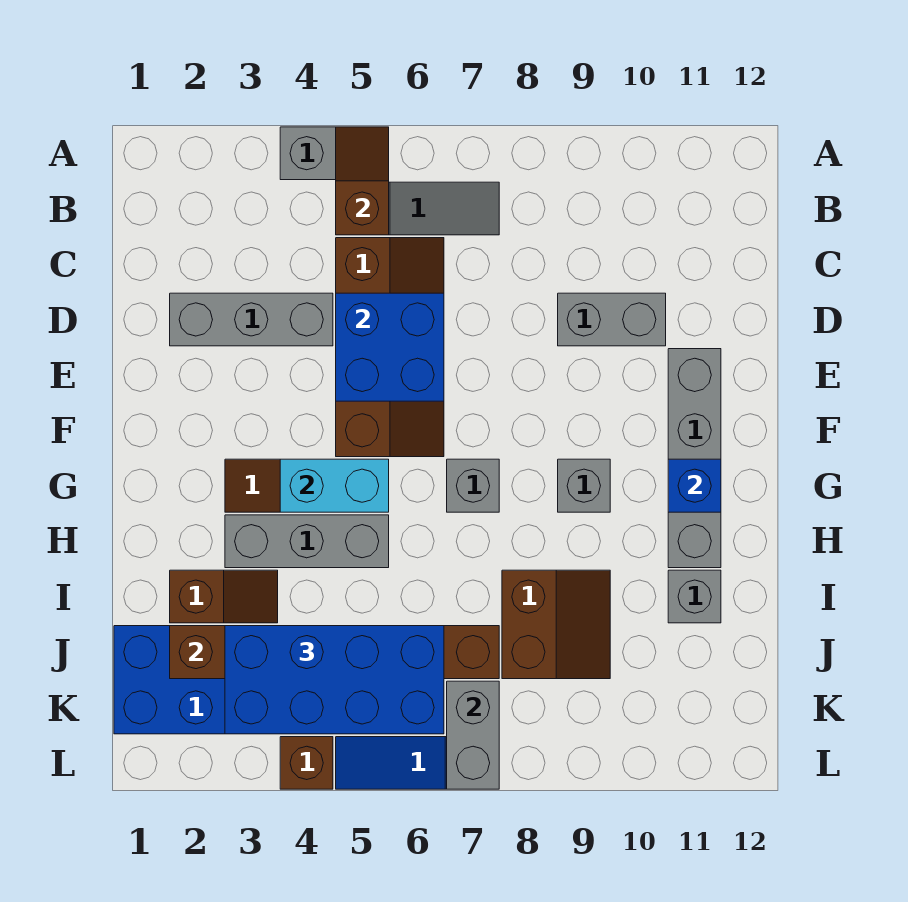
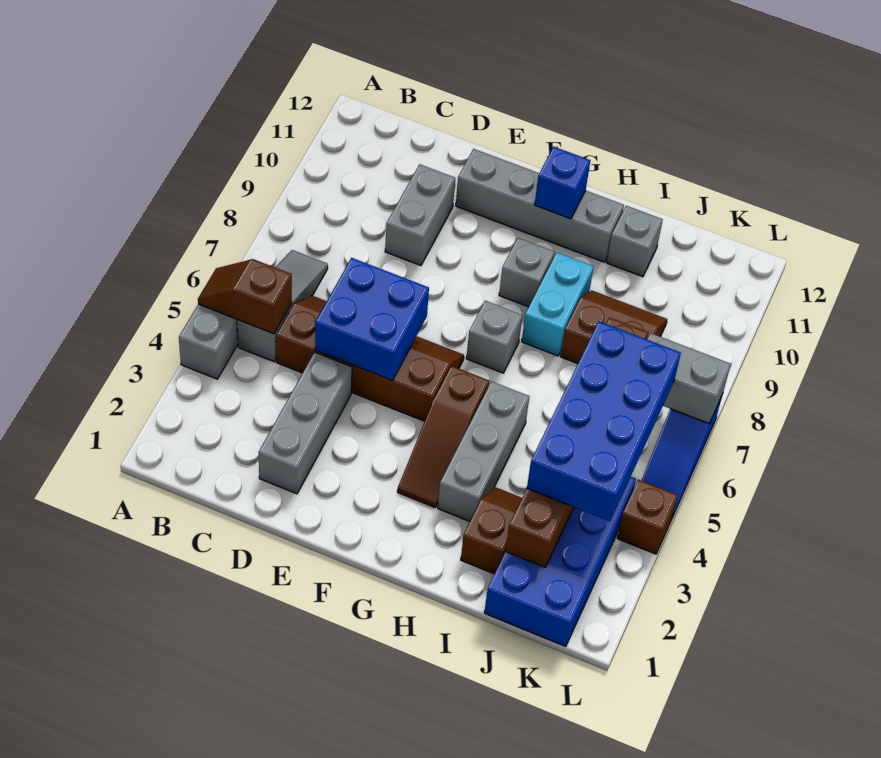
cyan 1x2 brick [280,459,389,512] -> cyan 1x2 brick moved to [522,253,594,356]

